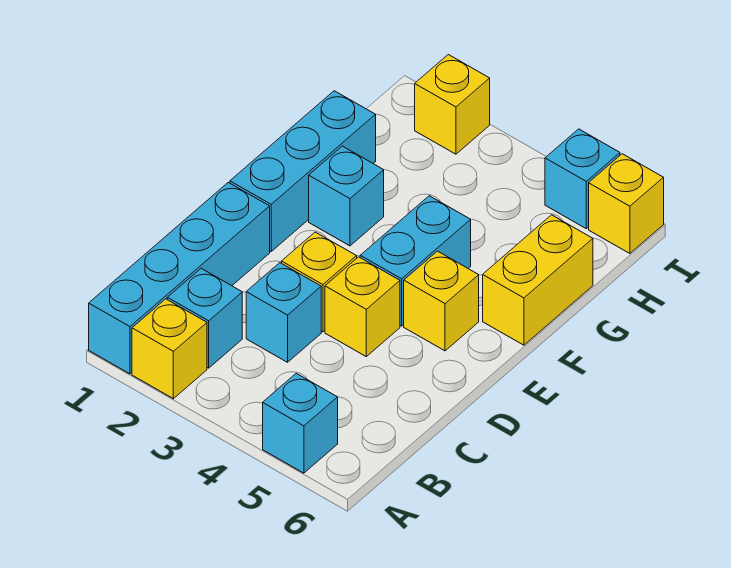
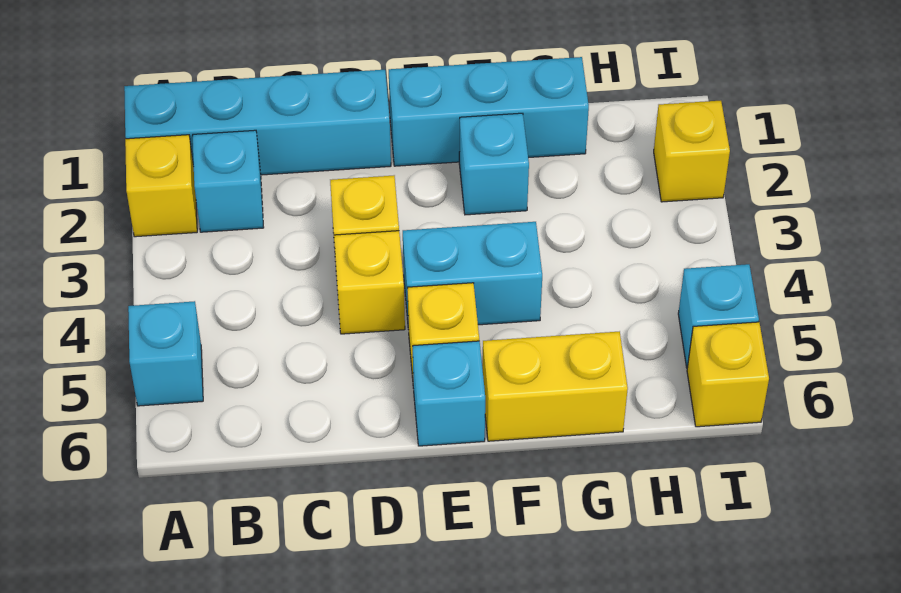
cyan 1x1 brick [246,263,321,362] -> cyan 1x1 brick moved to [413,341,485,446]

